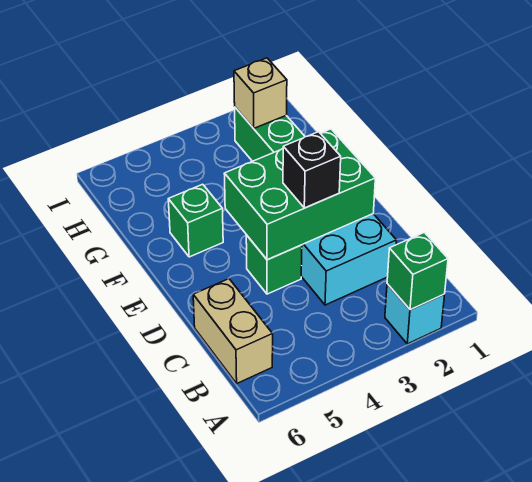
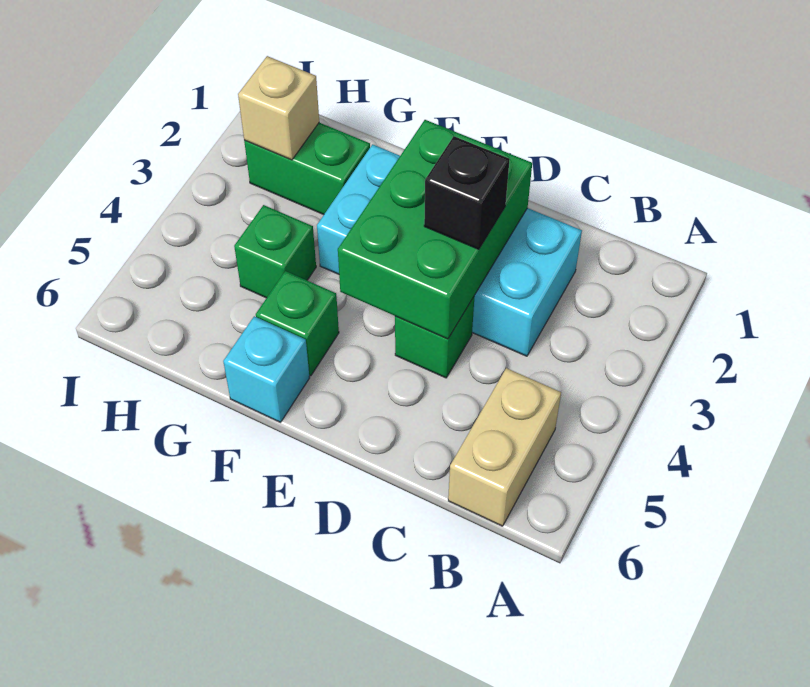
cyan 1x1 brick [385,284,445,344] -> cyan 1x1 brick moved to [223,316,309,422]
green 1x1 brick [387,232,448,310] -> green 1x1 brick moved to [234,205,316,298]
tan 1x2 brick [193,279,273,383] -> tan 1x2 brick turned to [448,368,561,526]

